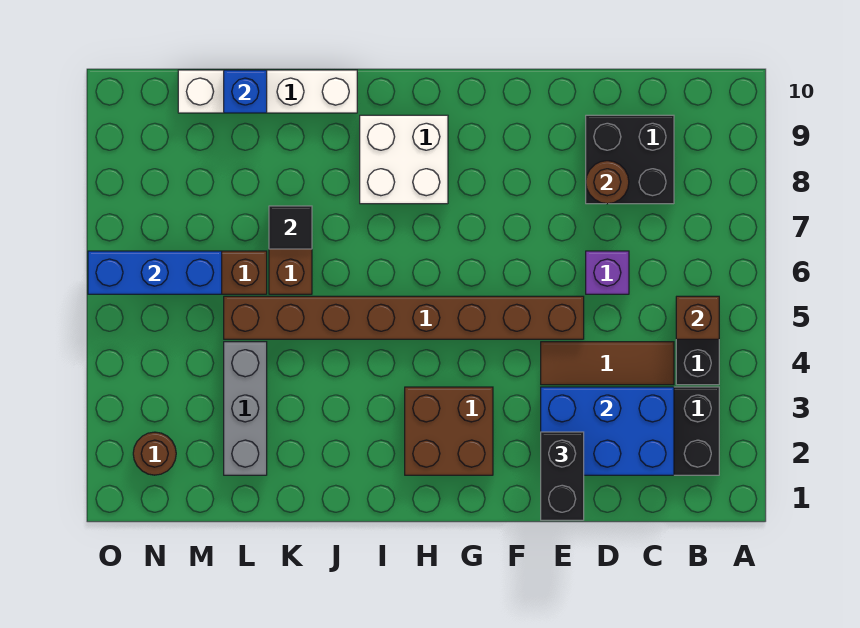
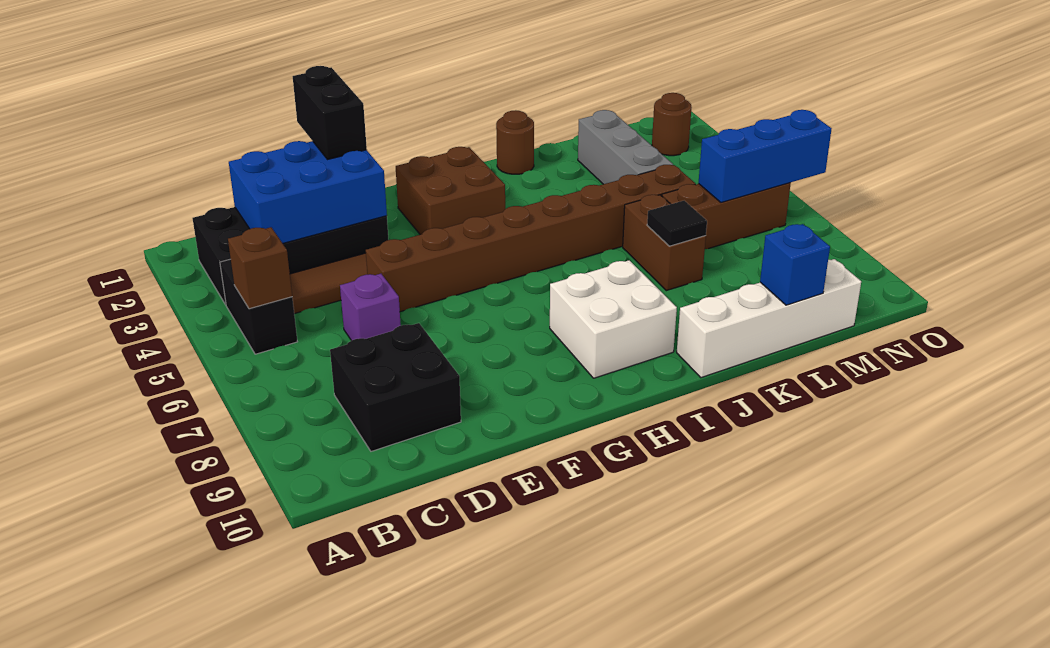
brown 1x1 round brick [586,161,629,204] -> brown 1x1 round brick moved to [496,110,534,174]

